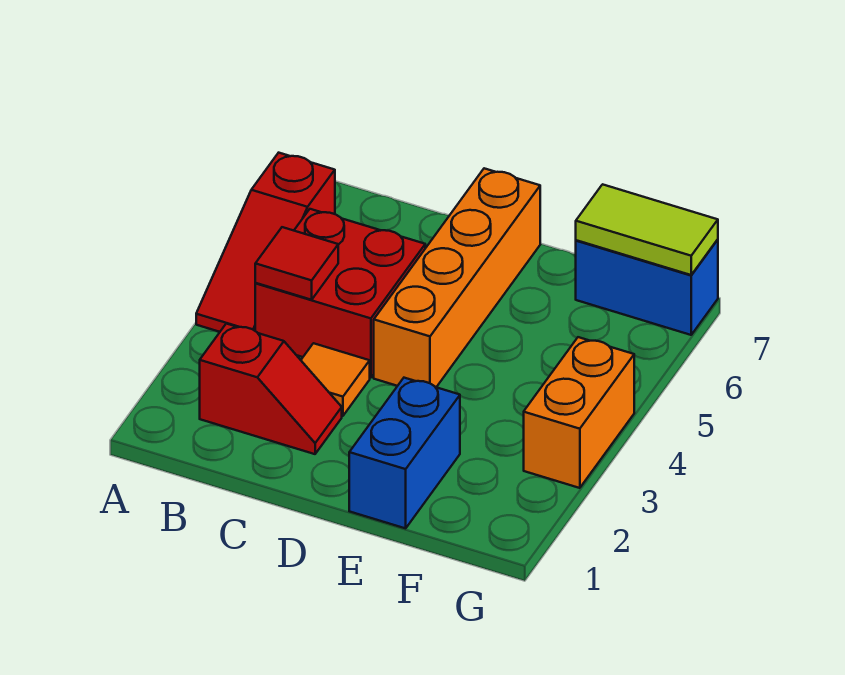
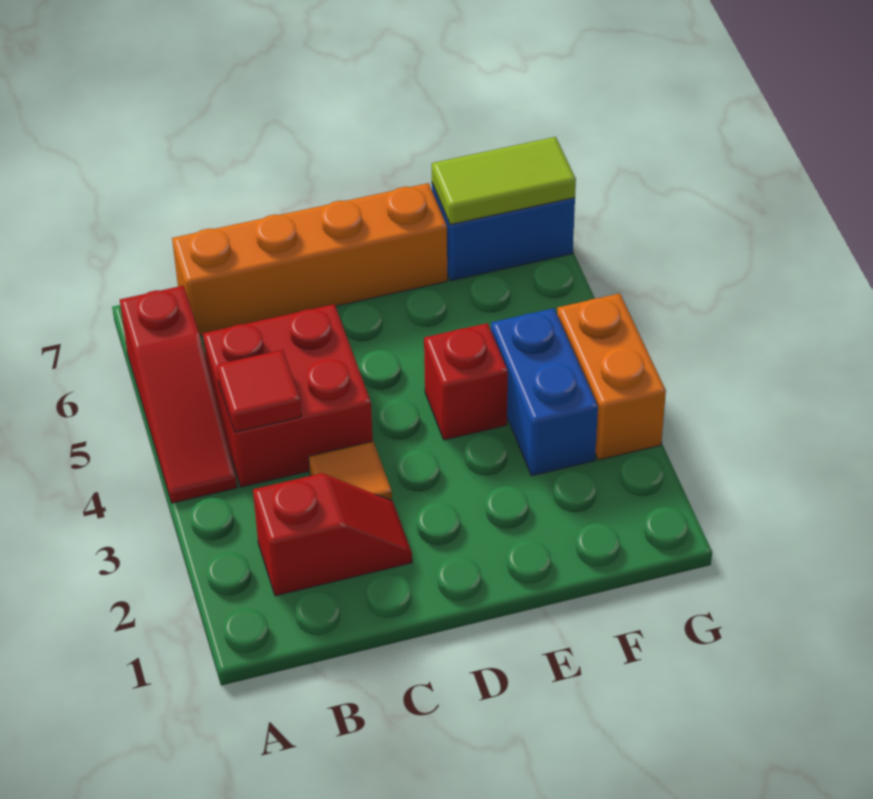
orange 1x4 brick [374,168,540,387] -> orange 1x4 brick turned to [172,183,447,336]
blue 1x2 brick [349,378,460,528] -> blue 1x2 brick moved to [491,308,598,476]
none -> red 1x1 brick [424,323,508,440]

